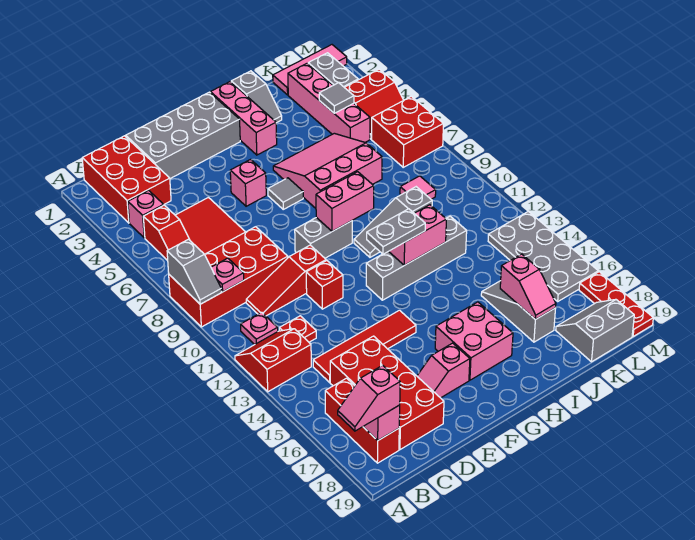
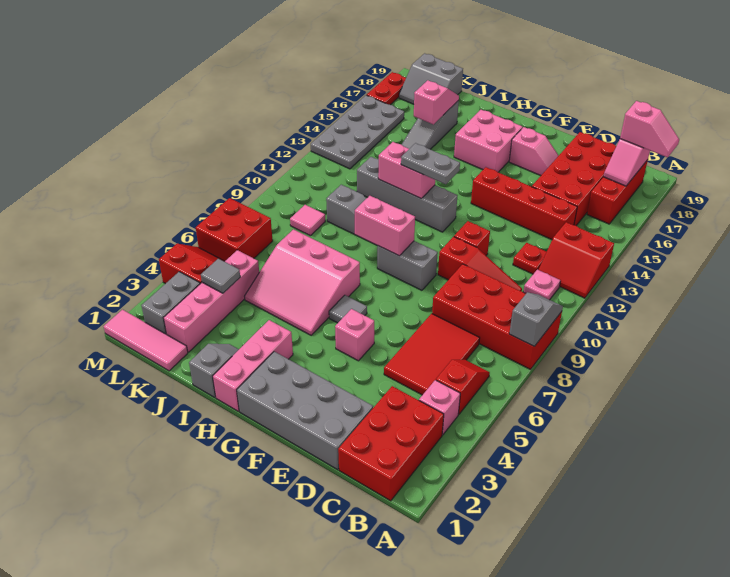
pink 1x1 plate [211,258,244,292] -> none
red 1x4 tile [313,310,416,382] -> red 1x4 brick [471,167,577,240]
red 1x3 plate [579,272,653,337] -> red 1x2 plate [367,72,406,105]

